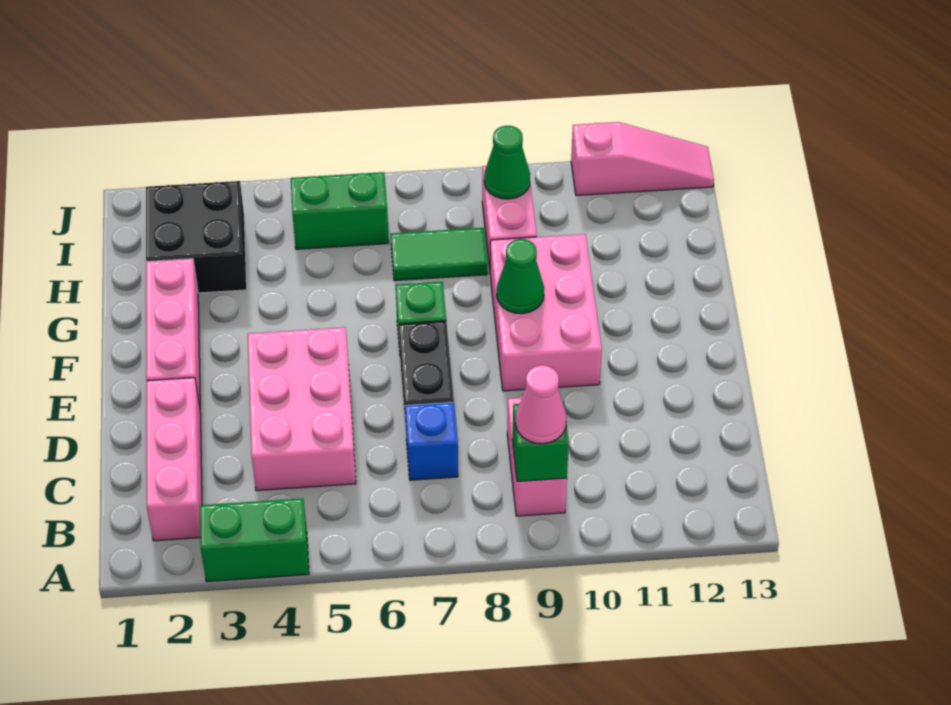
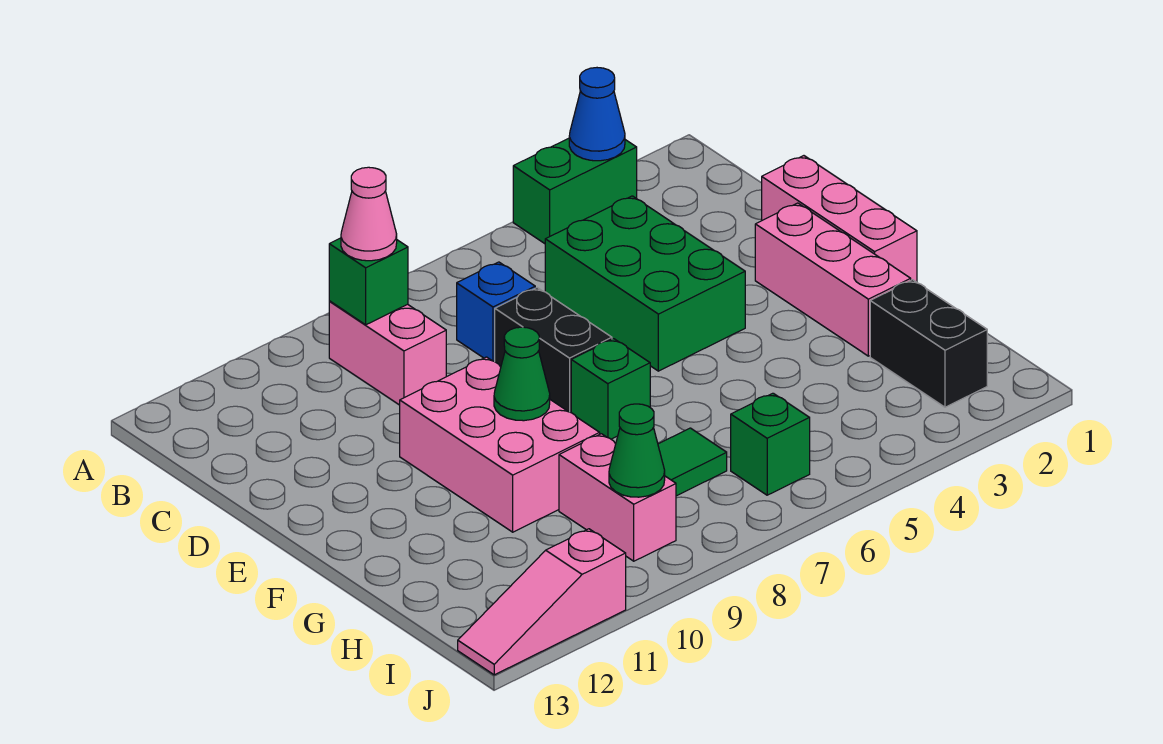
none -> blue 1x1 cone [569,68,625,161]
pink 1x3 brick [146,378,202,541] -> pink 1x3 brick moved to [762,156,917,282]
pink 2x3 brick [248,327,356,491] -> green 2x3 brick [545,196,745,371]
black 2x2 brick [146,181,247,293] -> black 1x2 brick [870,280,987,407]
green 1x2 brick [291,172,389,249] -> green 1x1 brick [731,393,810,495]

